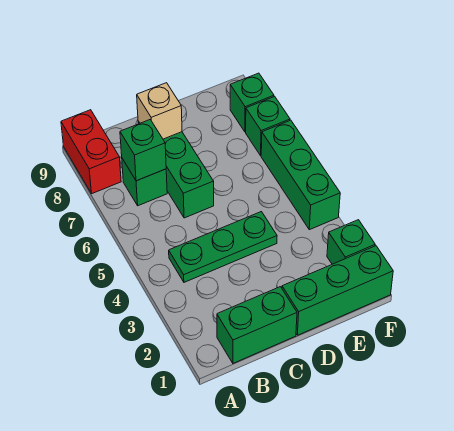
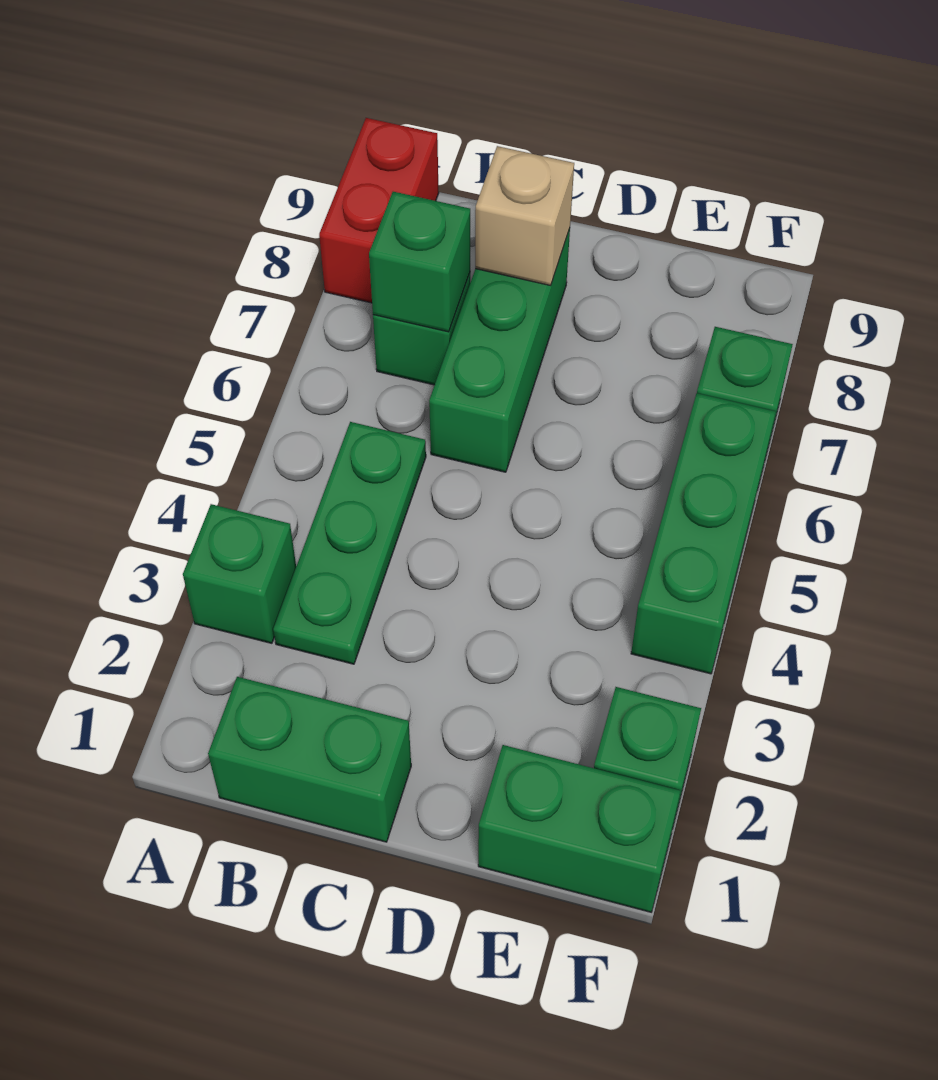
green 1x3 plate [169,212,277,282] -> green 1x3 plate turned to [273,422,426,664]
green 1x3 brick [282,246,393,335] -> green 1x2 brick [478,745,681,912]
green 1x1 brick [230,73,274,132] -> green 1x1 brick moved to [183,504,296,643]

